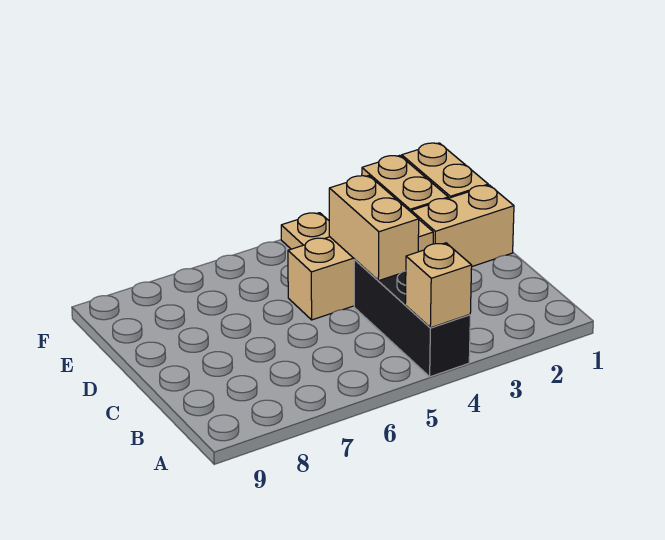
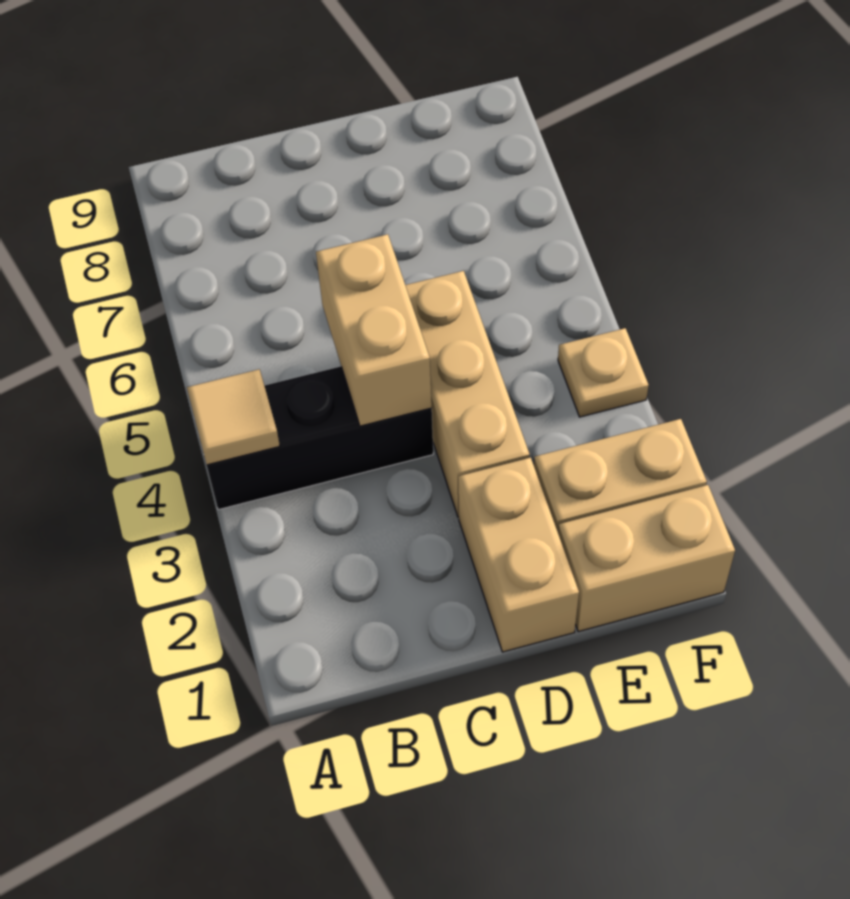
tan 1x1 brick [405,243,472,328] -> tan 1x1 tile [187,369,280,465]
tan 1x2 brick [329,176,419,281] -> tan 1x2 brick turned to [316,234,432,426]

